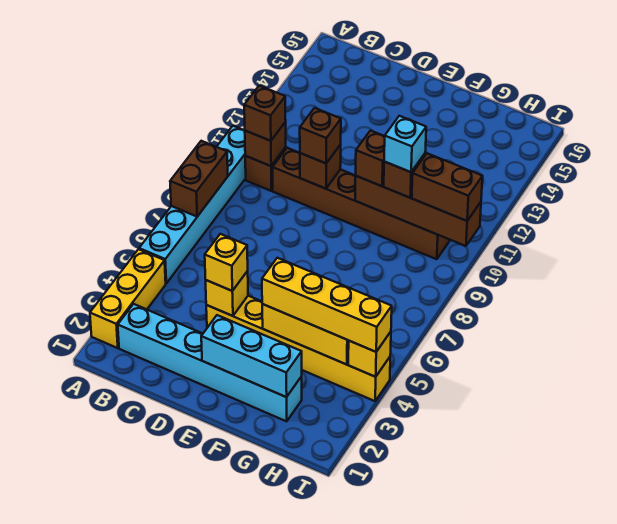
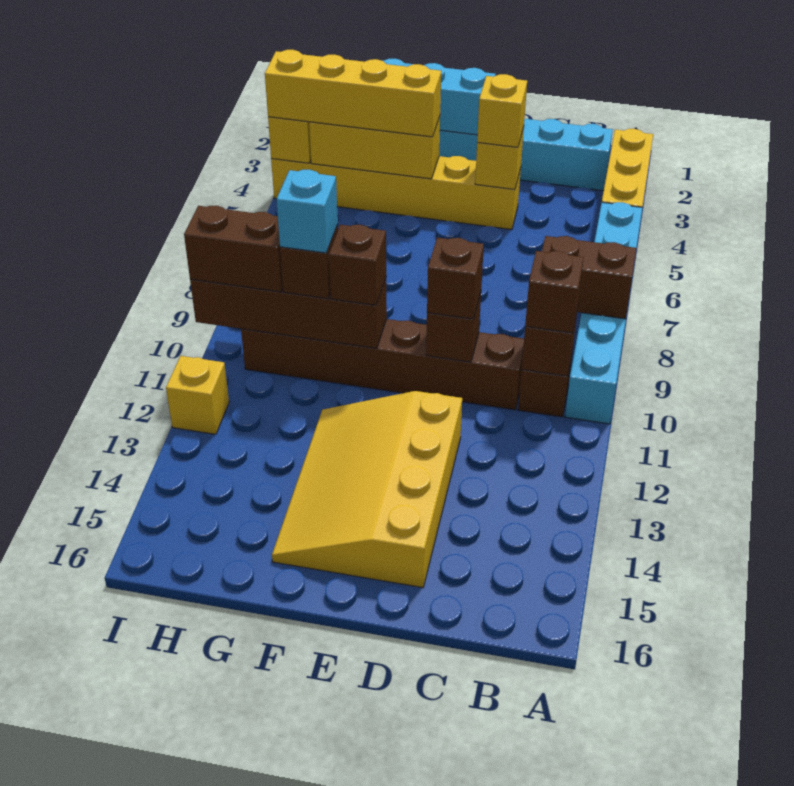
brown 1x2 brick [170,141,228,216] -> brown 1x2 brick turned to [542,236,637,319]
none -> yellow 3x4 slope [272,391,462,588]
none -> yellow 1x1 brick [166,356,229,434]

